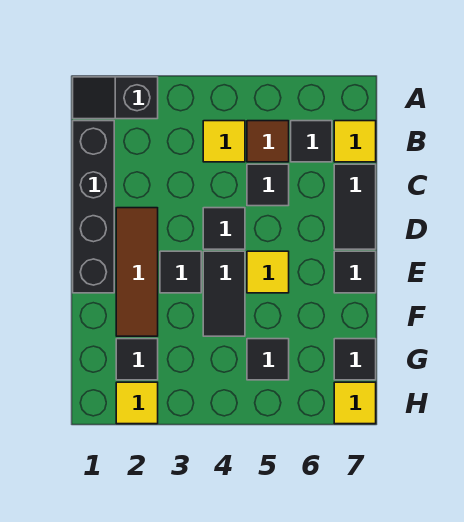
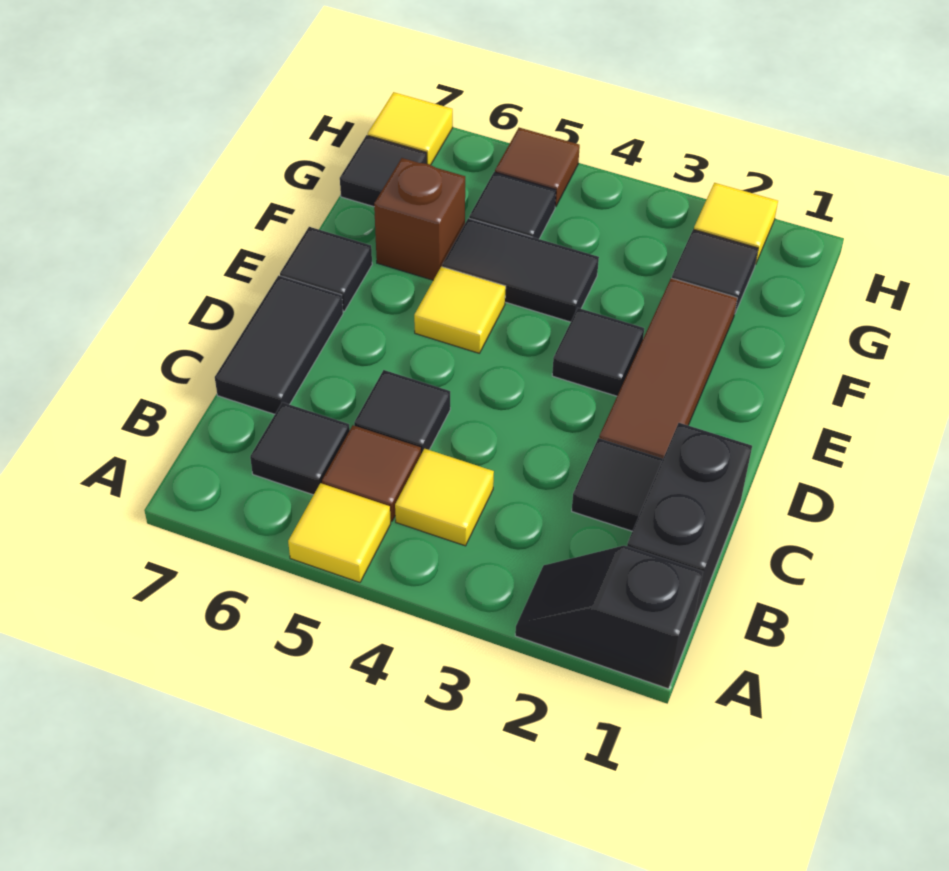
black 1x2 slope [73,77,158,119] -> black 1x2 slope turned to [515,545,703,689]
black 1x4 brick [73,121,114,293] -> black 1x2 brick [627,423,752,622]
yellow 1x1 tile [334,121,376,162] -> yellow 1x1 tile moved to [288,483,391,582]
black 1x1 tile [203,208,245,249] -> black 1x1 tile moved to [572,438,663,531]
black 1x2 tile [203,251,245,336] -> black 1x2 tile turned to [442,218,599,322]
none -> brown 1x1 brick [374,158,465,280]
none -> brown 1x1 tile [495,128,580,207]

